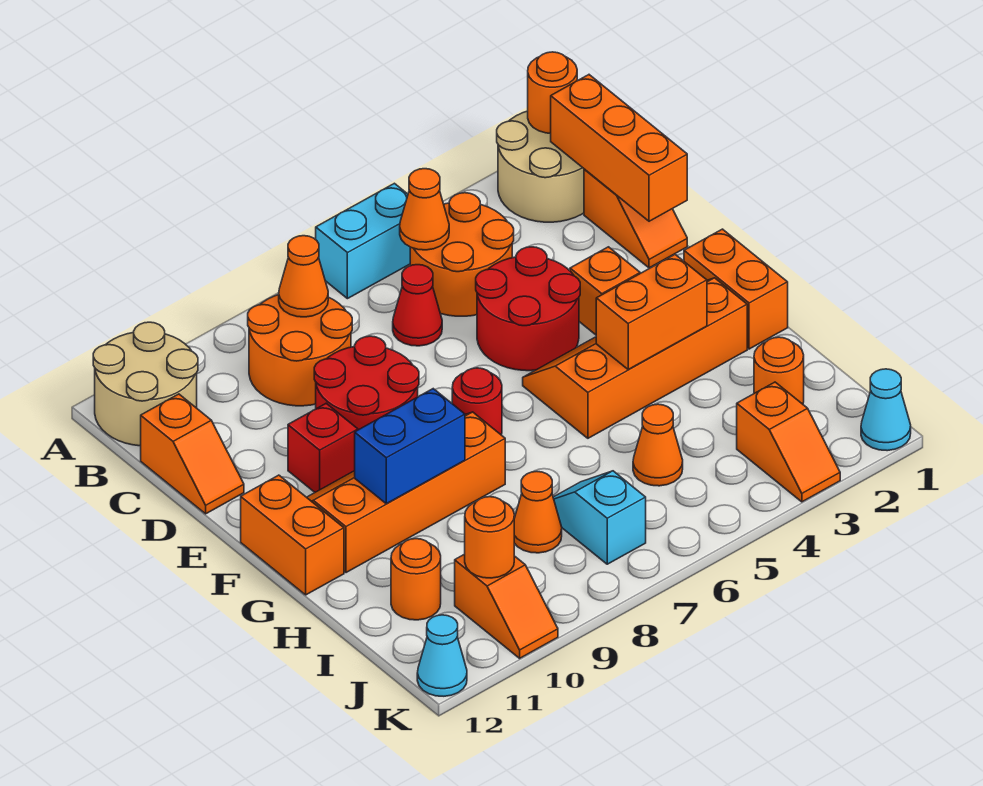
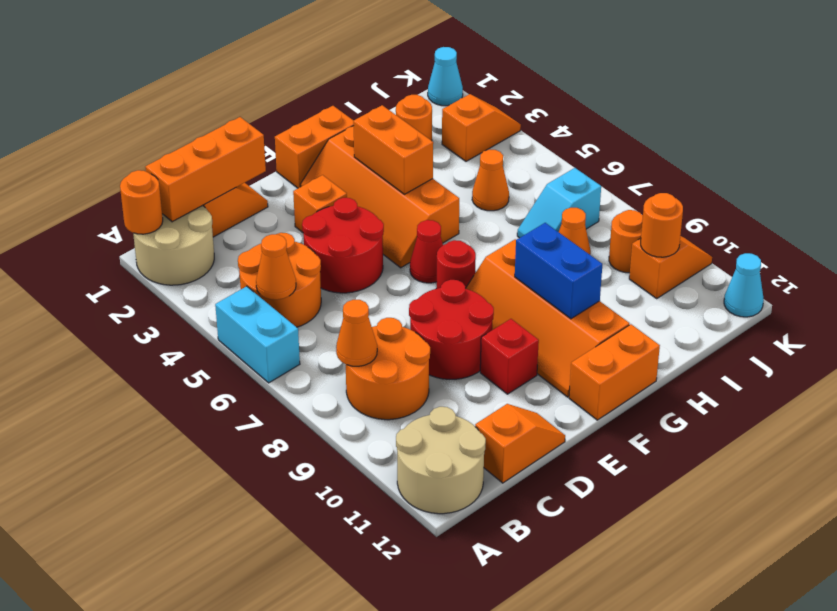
red 1x1 cone [393,265,442,346] -> red 1x1 cone moved to [410,220,443,283]
orange 1x1 round brick [391,539,441,620] -> orange 1x1 round brick moved to [609,210,643,273]

